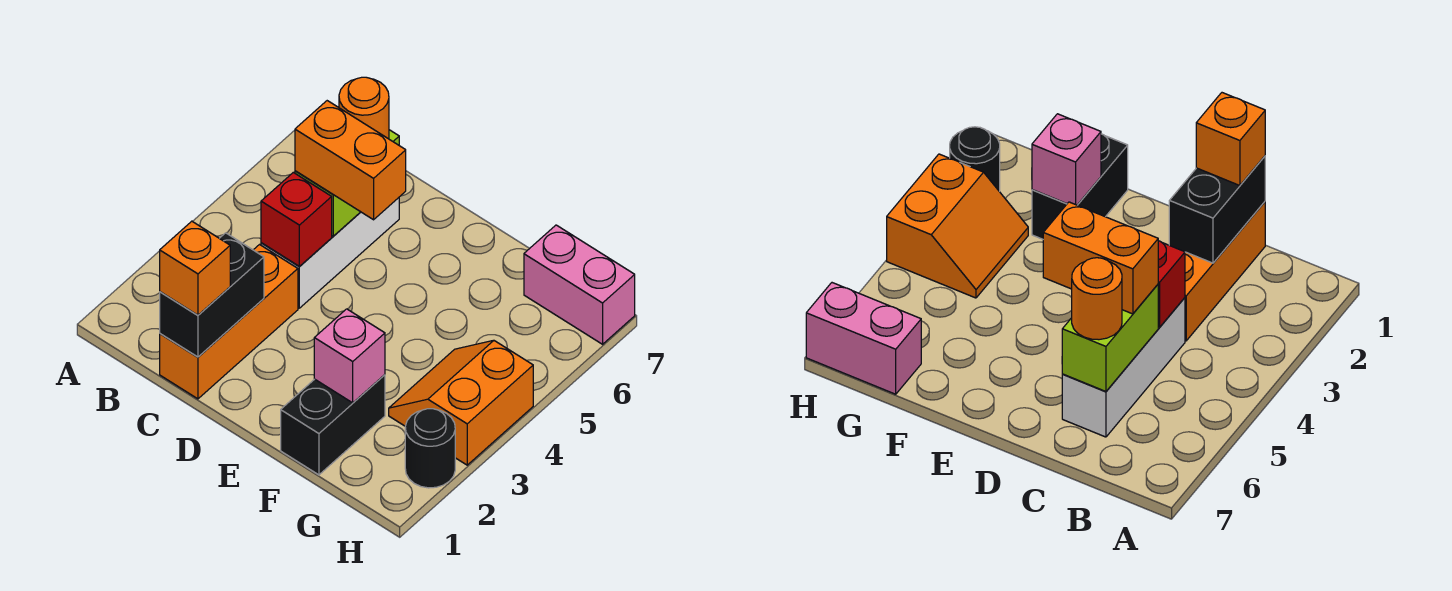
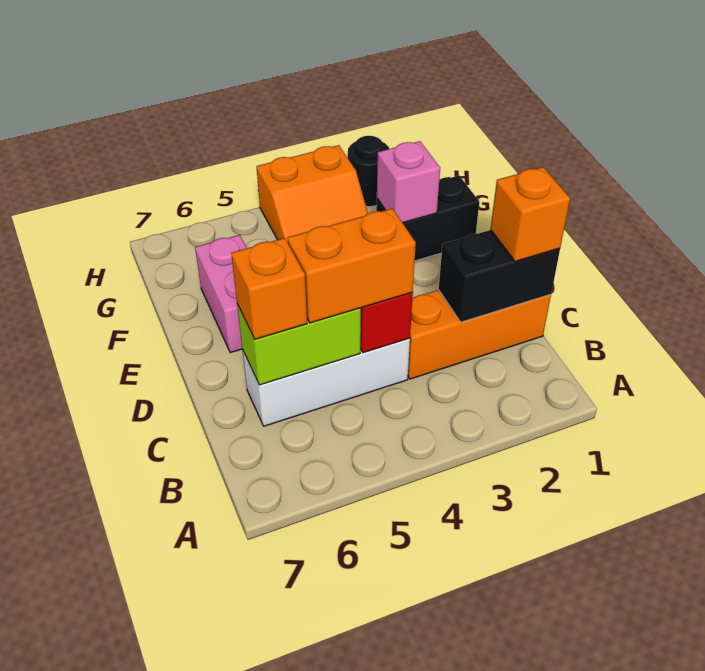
orange 1x2 brick [295,101,406,220] -> orange 1x2 brick turned to [288,208,416,323]
orange 1x1 round brick [339,77,389,139] -> orange 1x1 brick [231,238,307,339]
pink 1x2 brick [524,225,635,344] -> pink 1x2 brick moved to [195,235,246,353]

